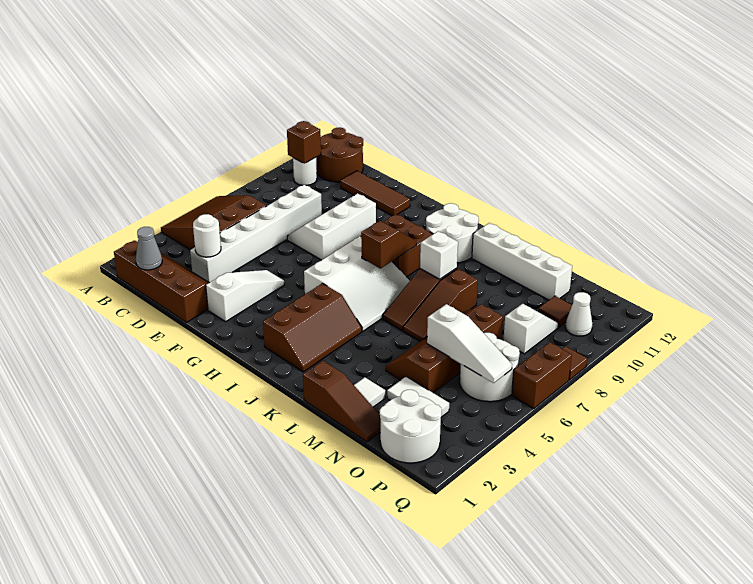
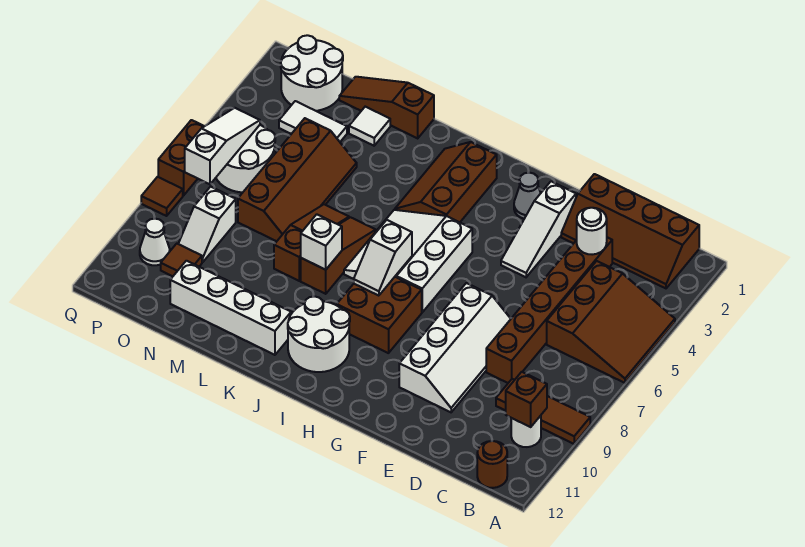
brown 2x2 round brick [316,127,363,182] -> brown 1x1 round brick [477,441,507,488]
grey 1x1 cone [136,227,162,270] -> grey 1x1 cone moved to [514,173,541,219]
white 1x6 brick [190,185,322,283] -> brown 1x6 brick [486,237,612,383]
brown 1x3 tile [341,171,410,216] -> brown 1x3 tile moved to [496,379,590,444]
white 2x3 slope [287,194,376,260] -> white 2x4 slope [399,283,511,412]
brown 1x2 slope [361,221,416,269] -> white 1x2 slope [354,220,412,296]
white 1x3 slope [427,304,512,383] -> white 1x3 slope turned to [185,108,260,184]

